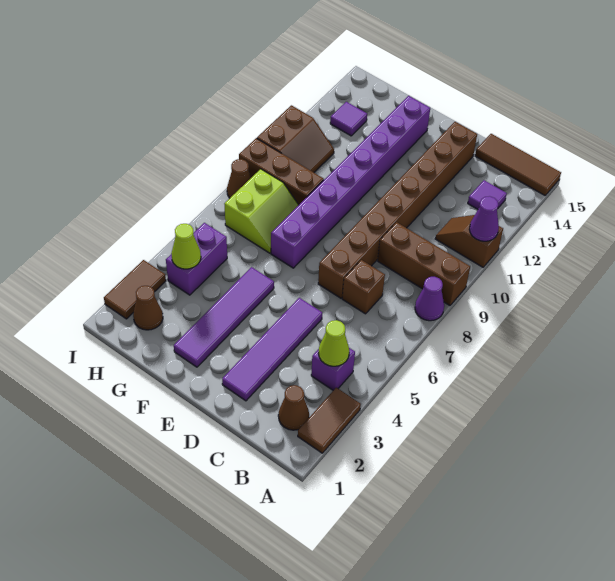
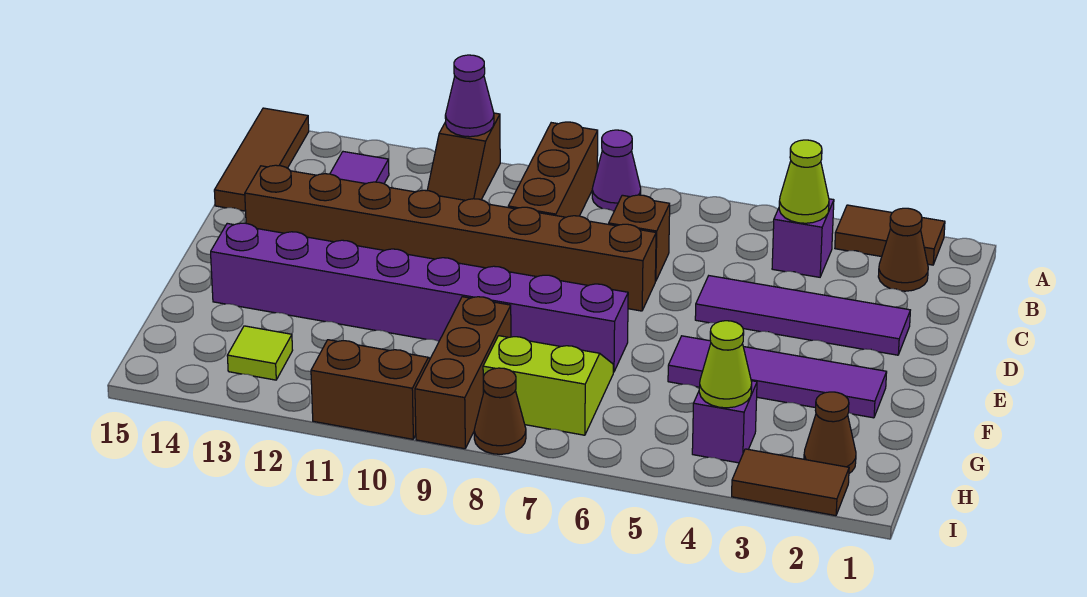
purple 1x2 brick [166,223,227,295] -> purple 1x1 brick [692,381,757,463]
purple 1x1 tile [330,102,367,136] -> lime 1x1 tile [227,326,293,380]

